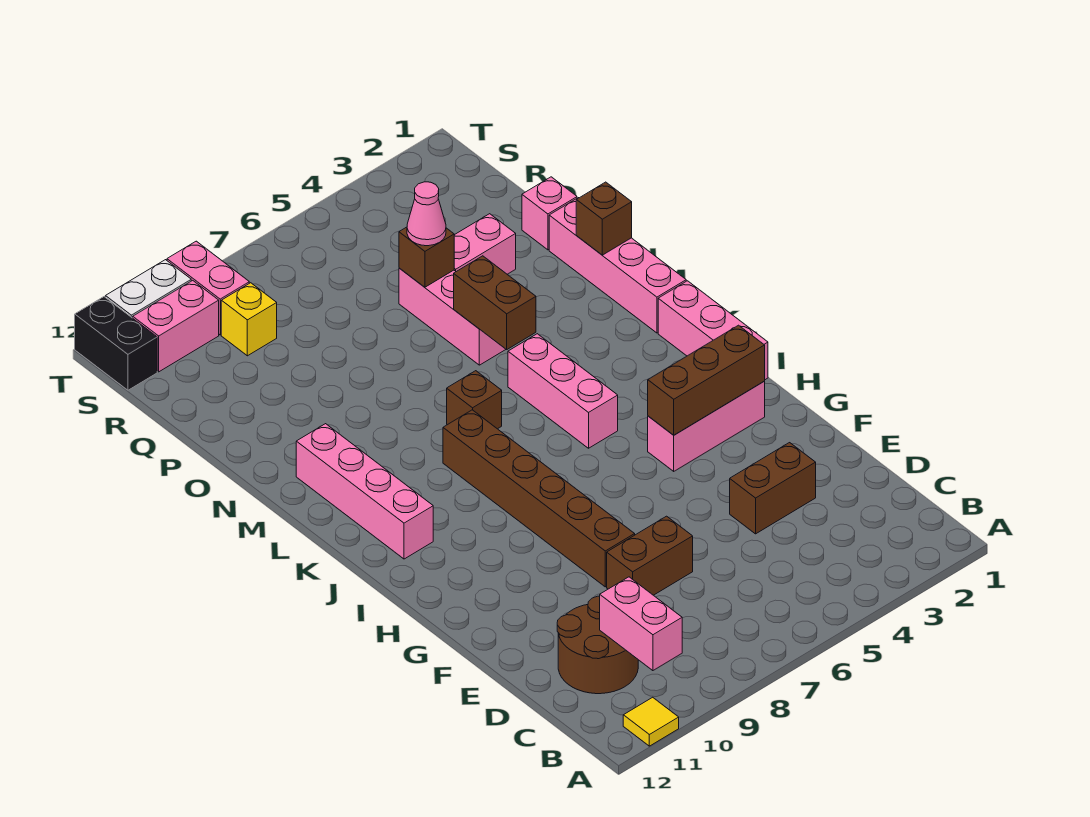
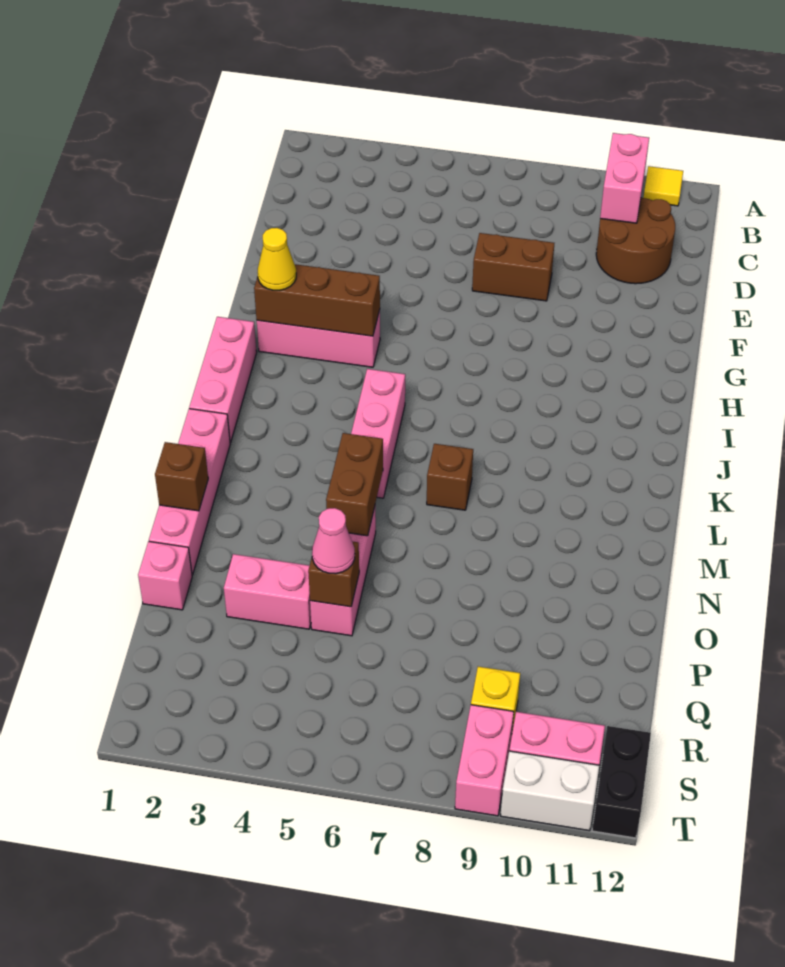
brown 1x2 brick [730,443,816,534] -> none
brown 1x6 brick [443,410,635,587] -> none
none -> yellow 1x1 cone [257,228,296,290]
pink 1x4 brick [296,424,433,559] -> none

